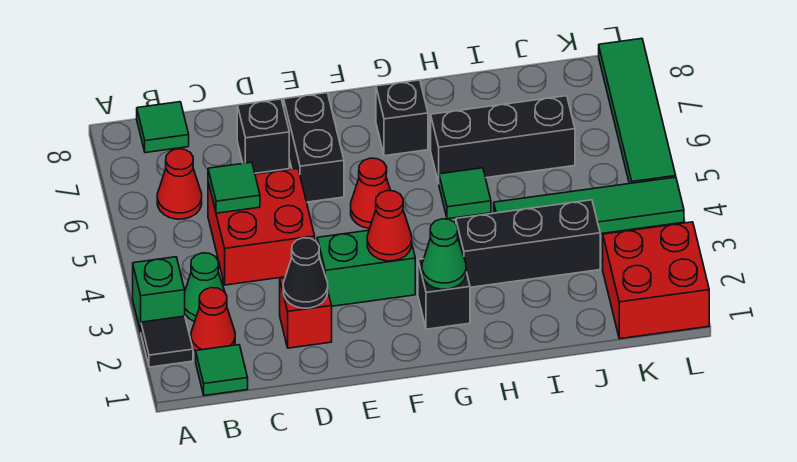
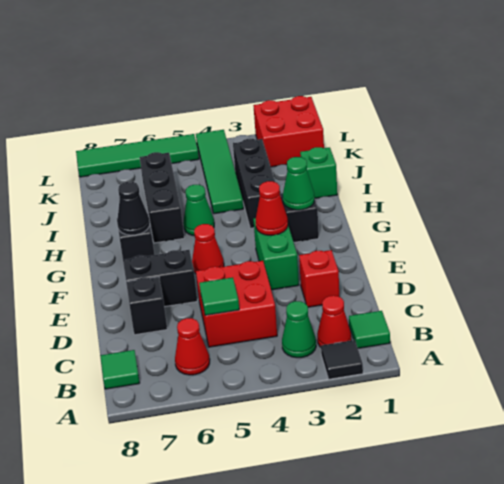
green 1x1 brick [133,257,185,332] -> green 1x1 brick moved to [300,147,337,199]
black 1x1 cone [283,238,328,308] -> black 1x1 cone moved to [117,182,150,235]
green 1x1 tile [439,168,491,219] -> green 1x1 cone [183,185,214,236]

